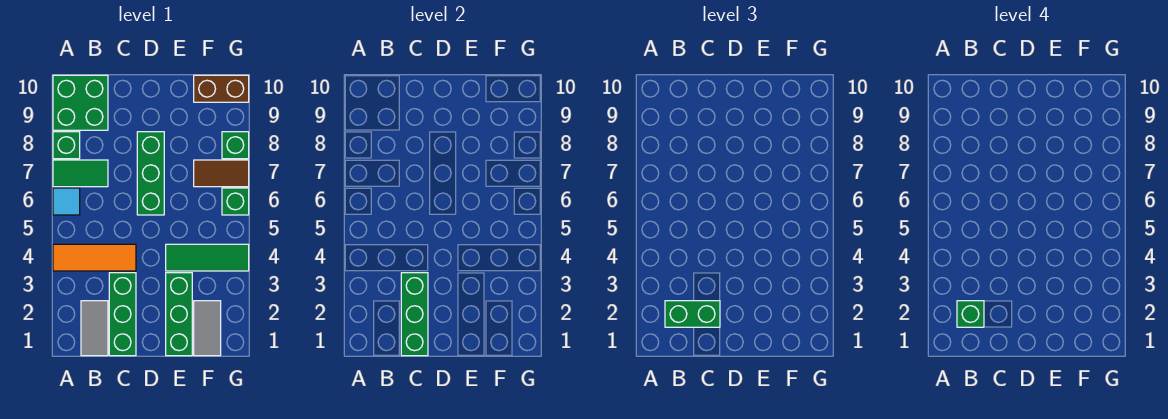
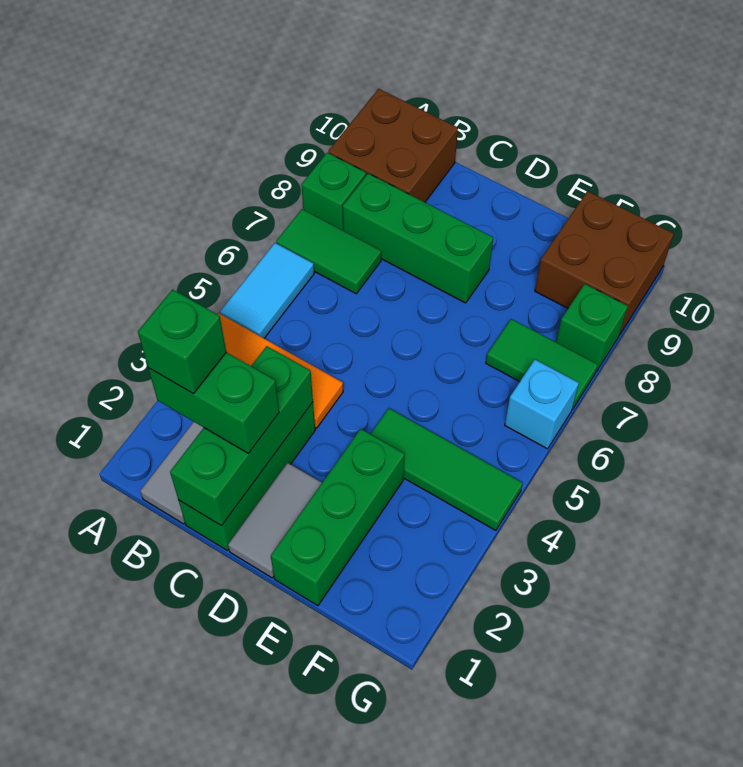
cyan 1x1 tile [53,188,80,215] -> cyan 1x2 tile [220,243,314,338]
green 2x2 brick [53,75,108,130] -> brown 2x2 brick [328,89,458,202]
green 1x3 brick [137,132,164,215] -> green 1x3 brick turned to [343,174,493,303]
grey 1x2 tile [194,301,221,356] -> grey 1x2 tile moved to [228,463,322,578]
brown 1x2 tile [194,160,249,187] -> green 1x2 tile [486,319,598,410]
brown 1x2 brick [194,75,249,102] -> brown 2x2 brick [535,191,674,335]
green 1x1 brick [222,188,249,215] -> cyan 1x1 brick [505,360,579,449]

